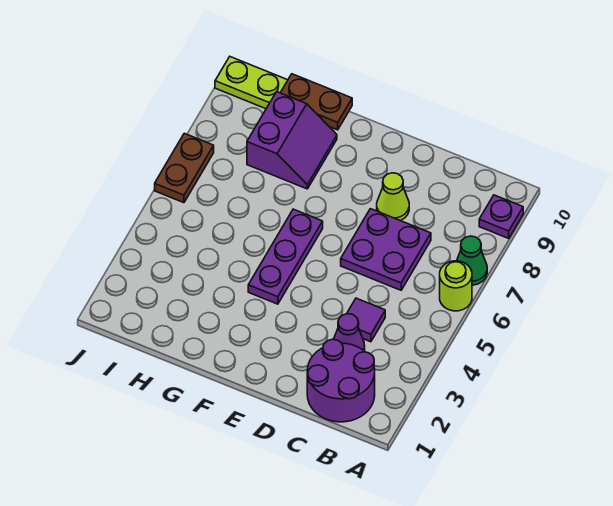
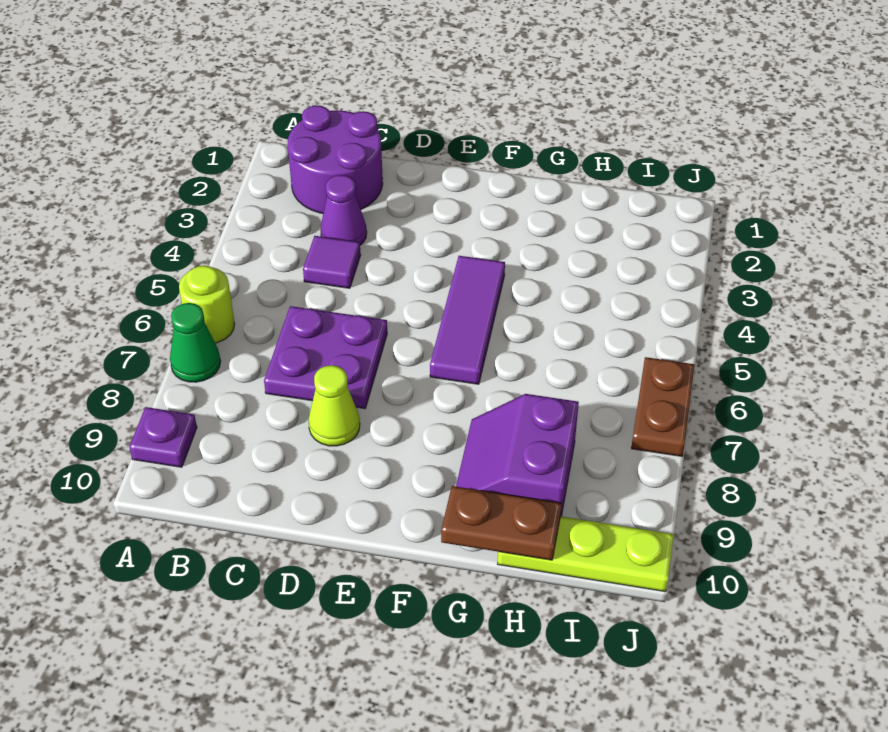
purple 1x3 plate [248,209,323,304] -> purple 1x3 tile [430,256,505,384]

